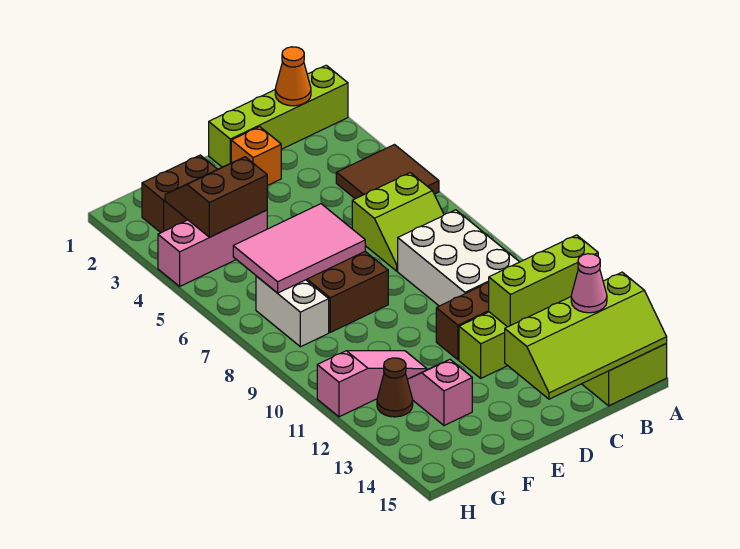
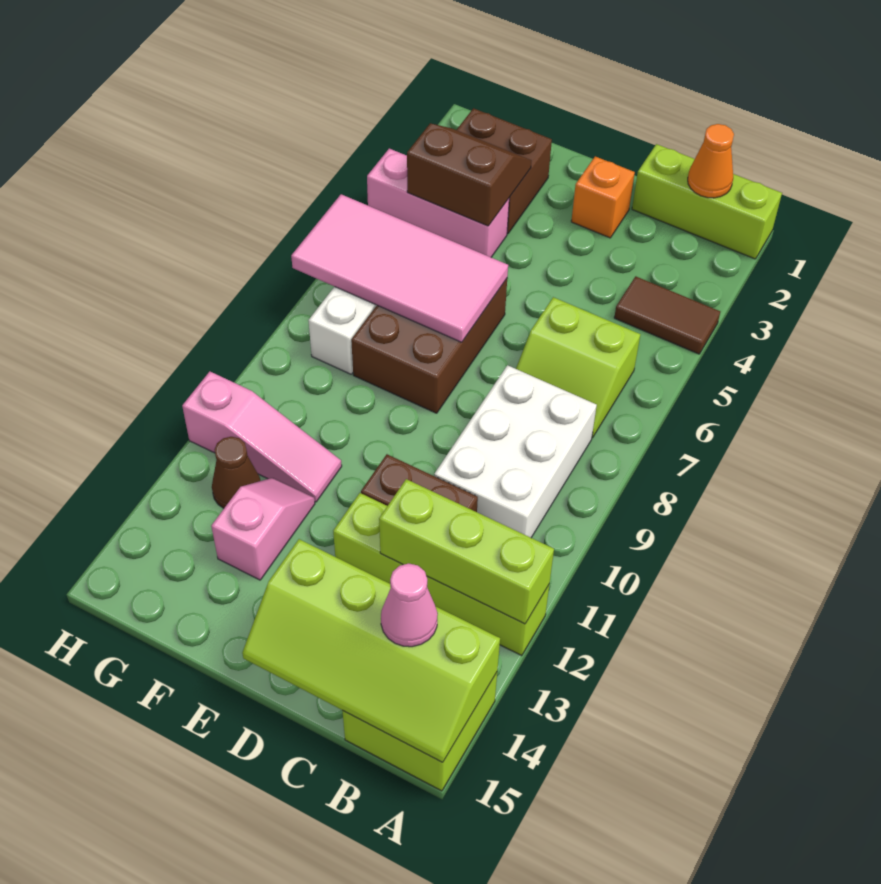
lime 1x4 brick [209,65,348,167] -> lime 1x3 brick [632,144,782,259]
brown 2x2 tile [336,145,439,199] -> brown 1x2 tile [614,276,720,354]
pink 2x3 tile [233,204,365,293] -> pink 2x4 tile [291,194,508,342]
brown 1x2 brick [142,155,217,233] -> brown 2x2 brick [457,108,552,234]

